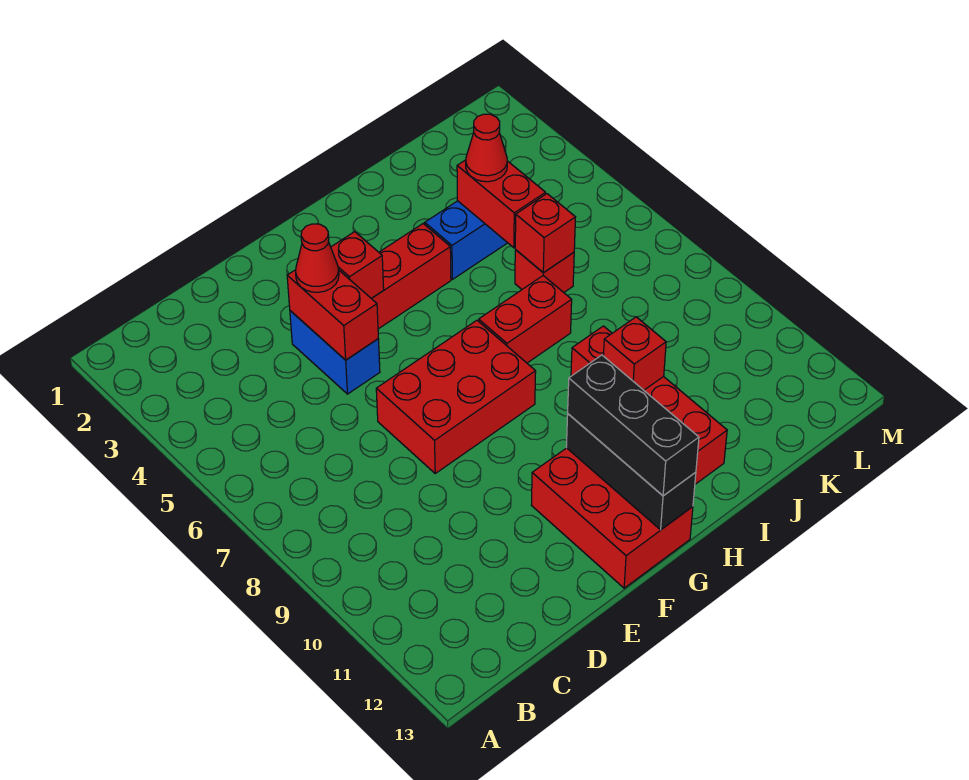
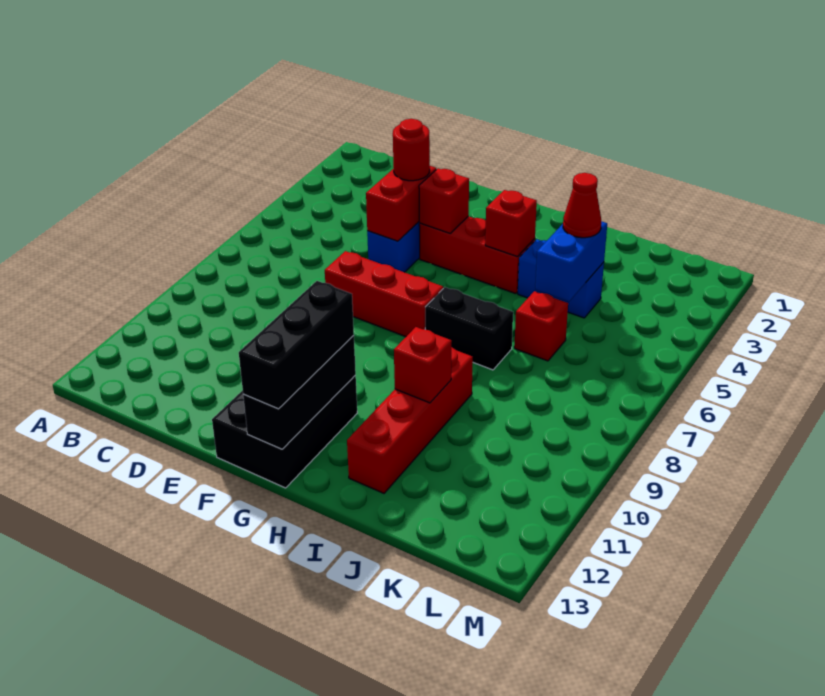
red 1x1 cone [296,224,339,292] -> red 1x1 round brick [393,119,430,181]
red 2x3 brick [376,320,536,473] -> red 1x3 brick [325,251,443,337]
red 2x3 brick [531,448,693,588] -> black 2x3 brick [212,376,357,488]
red 1x2 brick [479,276,572,363] -> black 1x2 brick [425,287,513,370]
red 1x2 brick [457,160,546,248] -> blue 1x2 brick [535,221,607,301]
red 1x1 brick [515,194,575,273] -> red 1x1 brick moved to [485,190,537,257]

